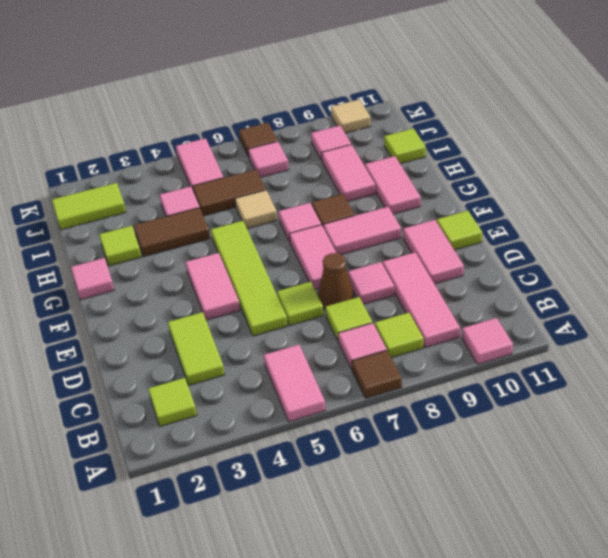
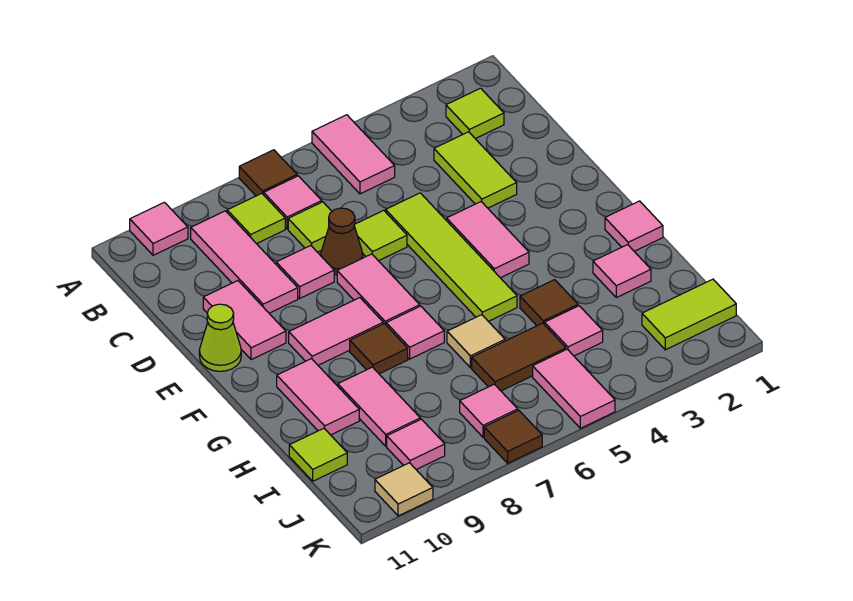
lime 1x1 tile [437,211,482,250] -> lime 1x1 cone [199,304,241,371]
lime 1x1 tile [99,226,142,266] -> pink 1x1 tile [593,245,651,298]
brown 1x2 tile [134,208,210,257] -> brown 1x1 tile [520,280,578,326]

